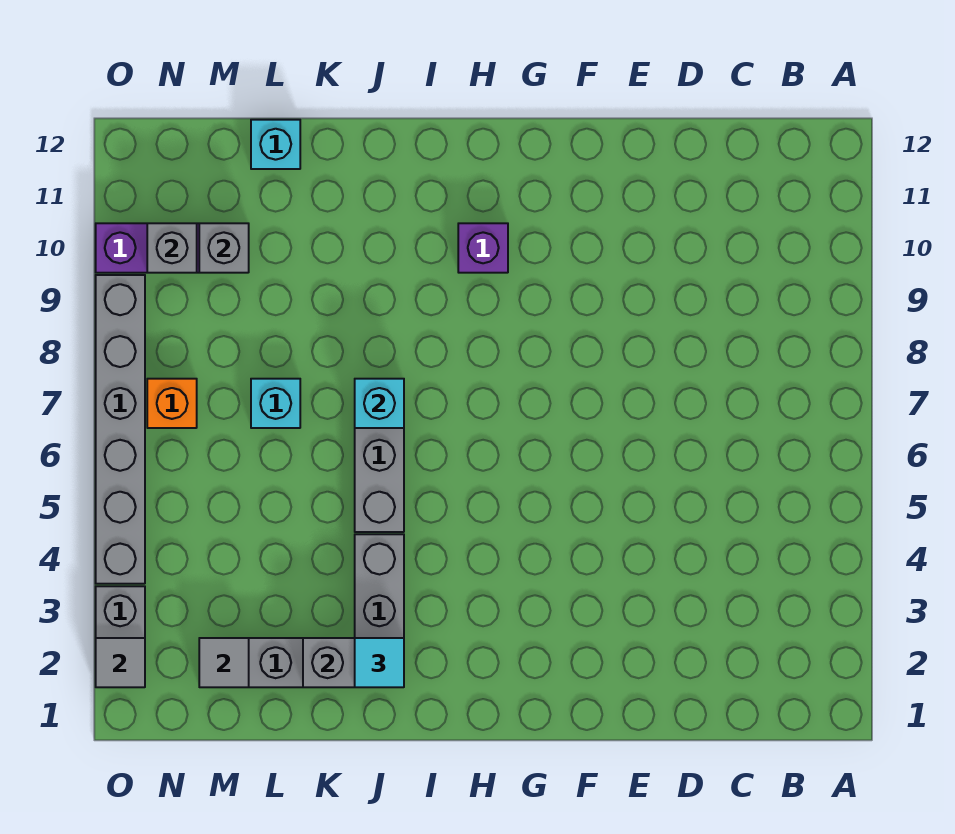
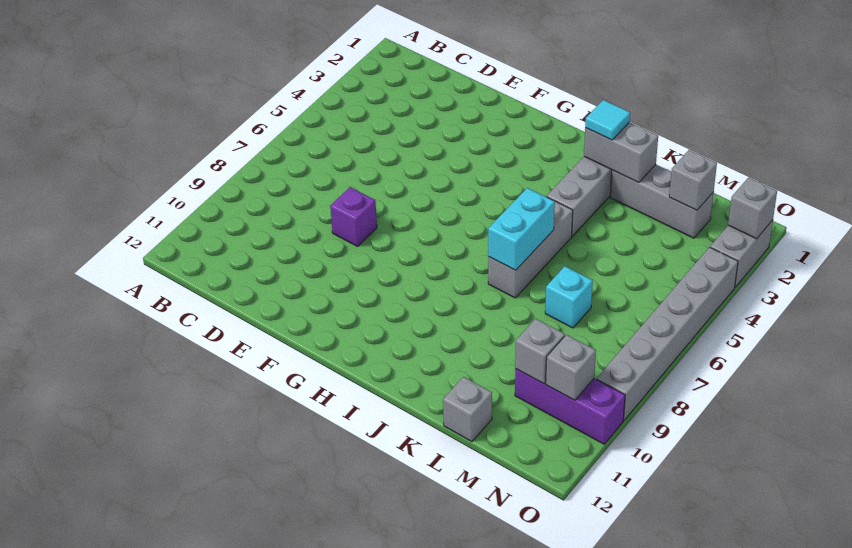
purple 1x1 brick [458,223,508,273] -> purple 1x1 brick moved to [330,187,377,246]
cyan 1x1 brick [355,379,404,428] -> cyan 1x2 brick [488,188,555,270]
cyan 1x1 brick [251,120,300,169] -> grey 1x1 brick [443,377,492,442]
grey 1x1 tile [199,638,249,687] -> grey 1x1 brick [669,150,717,210]
orange 1x1 brick [147,379,197,428] -> none
grey 1x1 tile [96,638,145,687] -> grey 1x1 brick [728,178,777,239]

